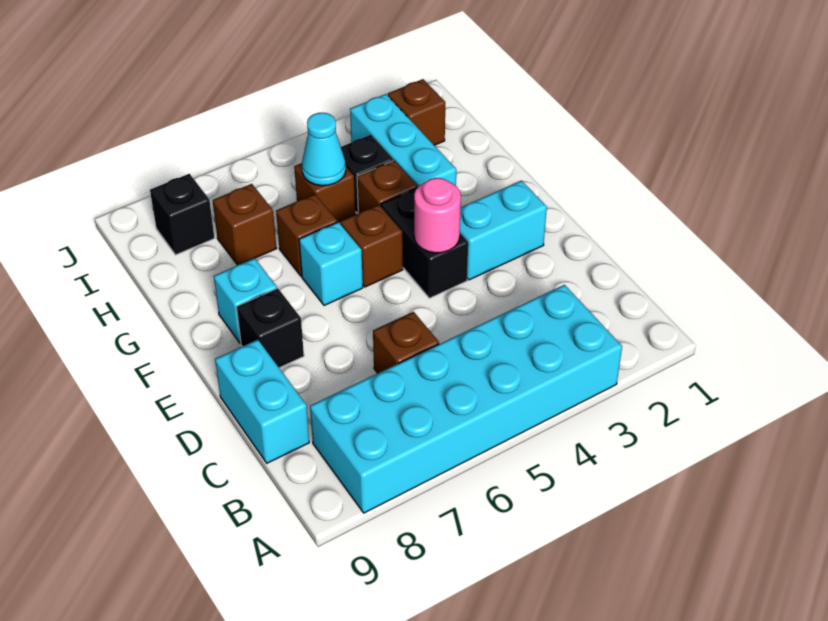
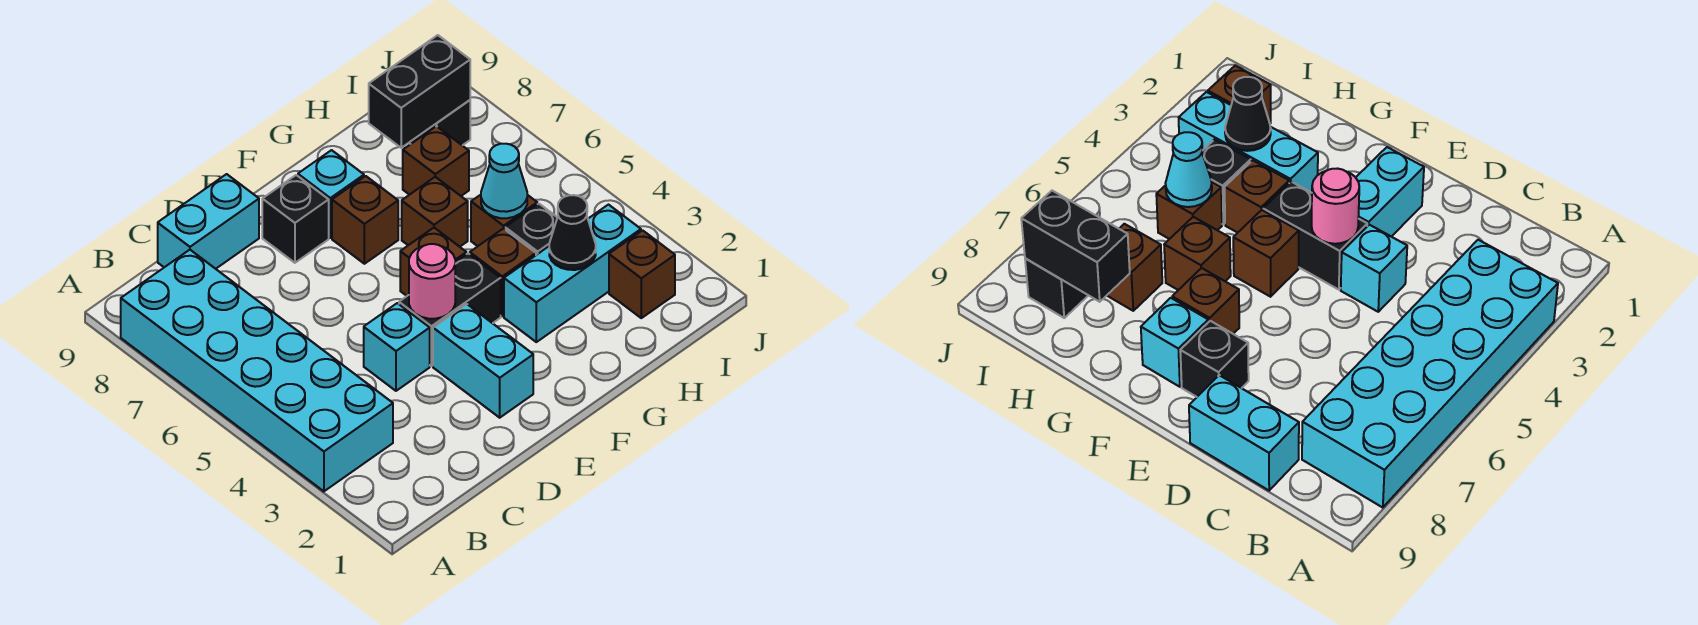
brown 1x1 brick [373,312,439,373] -> brown 1x1 brick moved to [332,176,398,264]
cyan 1x1 brick [299,222,363,305] -> cyan 1x1 brick moved to [364,303,430,391]
none -> black 1x1 cone [549,195,596,270]
none -> black 1x2 brick [369,35,470,148]

